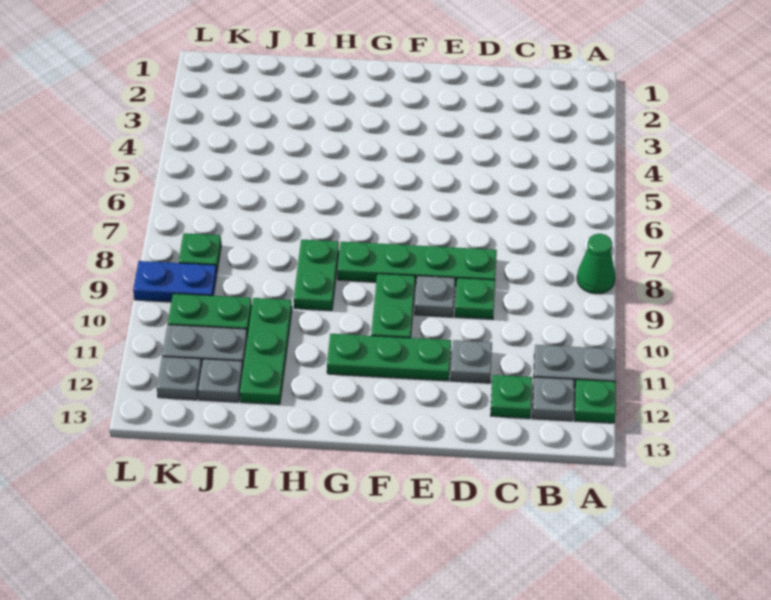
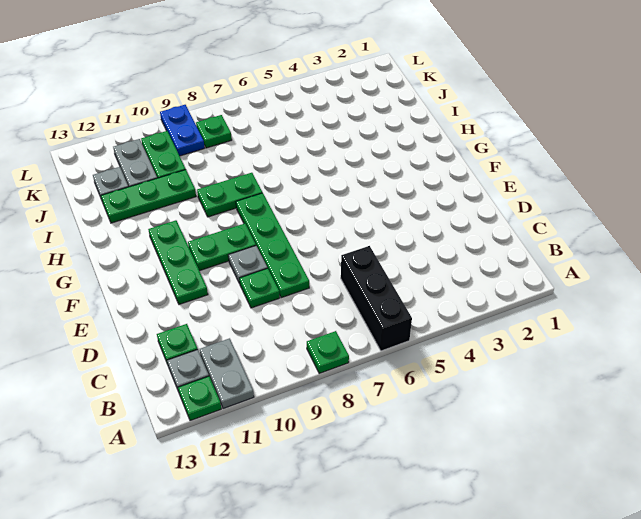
none -> black 1x3 brick [341,246,412,351]
green 1x1 cone [577,234,615,294] -> green 1x1 plate [307,331,349,374]
grey 1x1 plate [451,340,492,383] -> none
grey 1x1 plate [157,357,202,400] -> none

